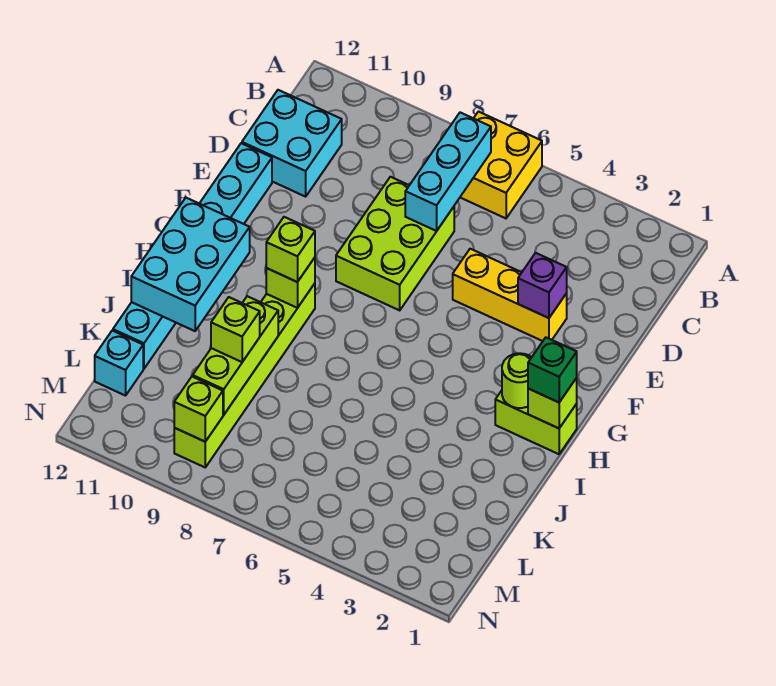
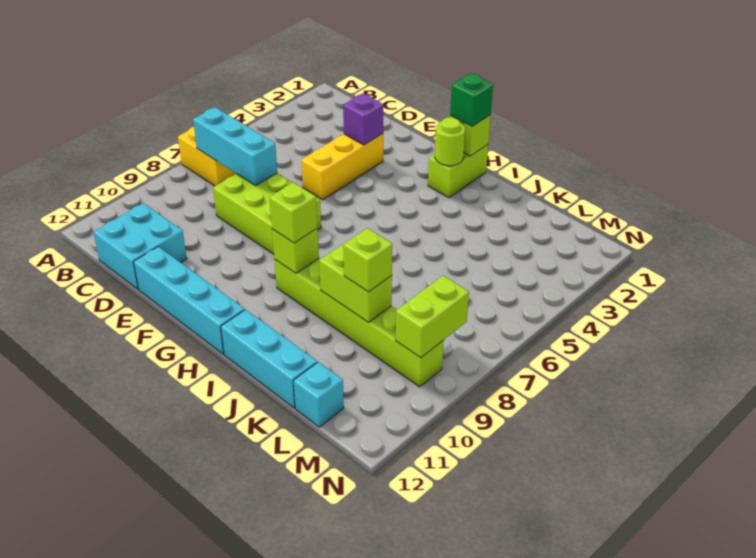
cyan 2x3 brick [131,198,250,331] -> none
lime 1x3 brick [193,296,278,415] -> lime 1x2 brick [319,244,392,322]
lime 1x1 brick [174,376,223,442] -> lime 1x2 brick [396,276,469,358]

